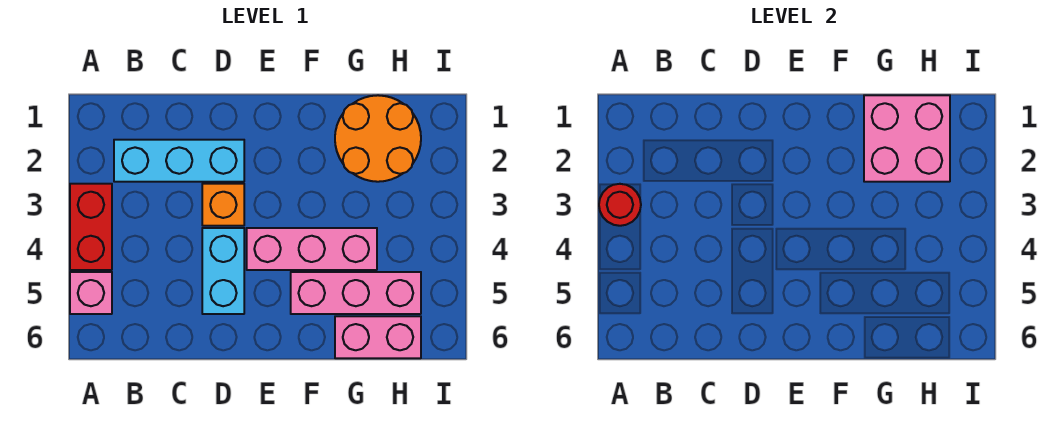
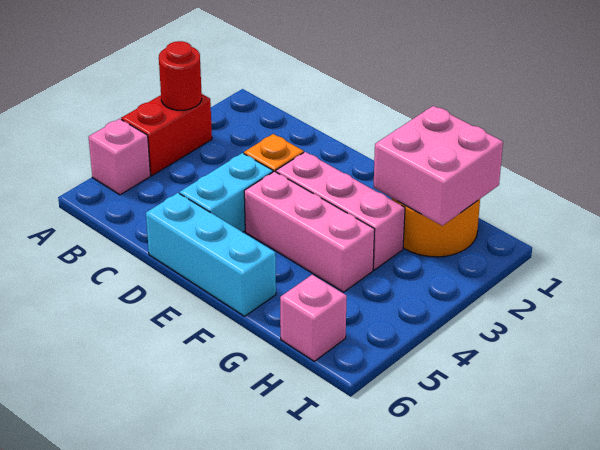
cyan 1x3 brick [114,140,244,182] -> cyan 1x3 brick moved to [146,193,276,316]
pink 1x3 brick [291,272,421,314] -> pink 1x3 brick moved to [276,152,405,270]
pink 1x2 brick [335,316,421,358] -> pink 1x1 brick [280,275,347,361]

